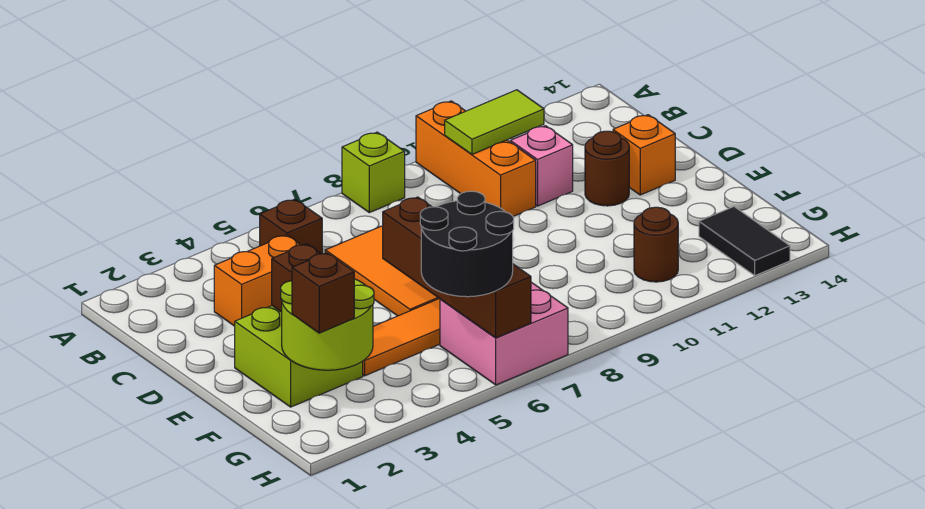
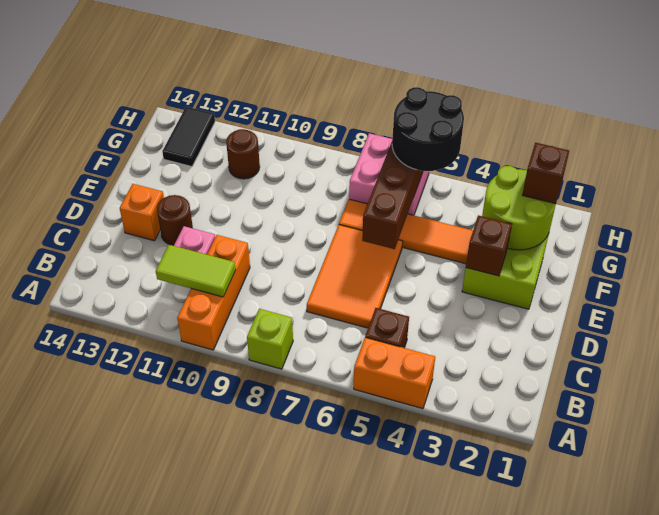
orange 1x2 brick [214,235,300,326] -> orange 1x2 brick moved to [354,337,435,409]

